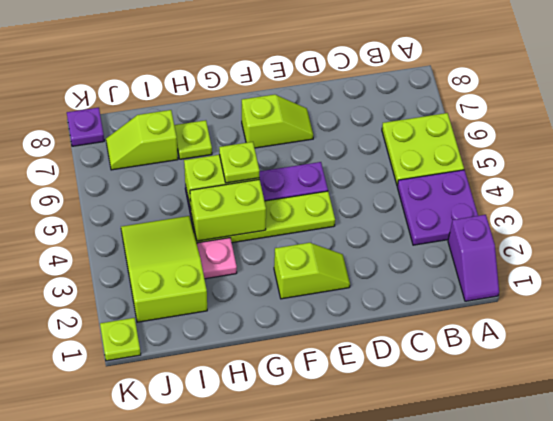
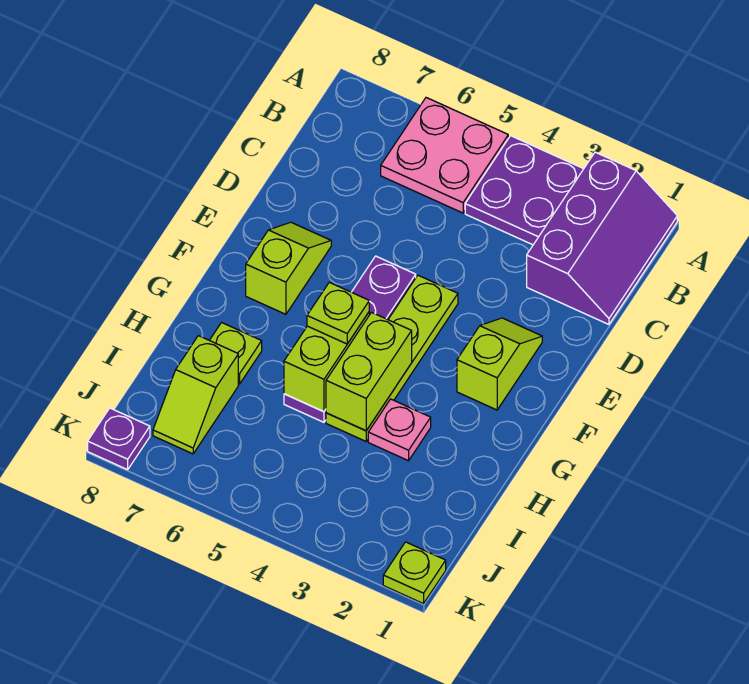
purple 1x2 slope [448,215,499,301] -> purple 2x3 slope [527,152,677,324]
lime 2x2 plate [382,113,464,186] -> pink 2x2 plate [381,98,508,213]
lime 2x3 slope [121,216,207,322] -> none

